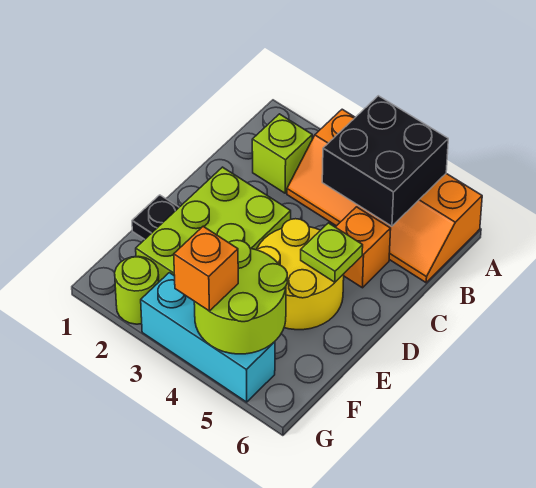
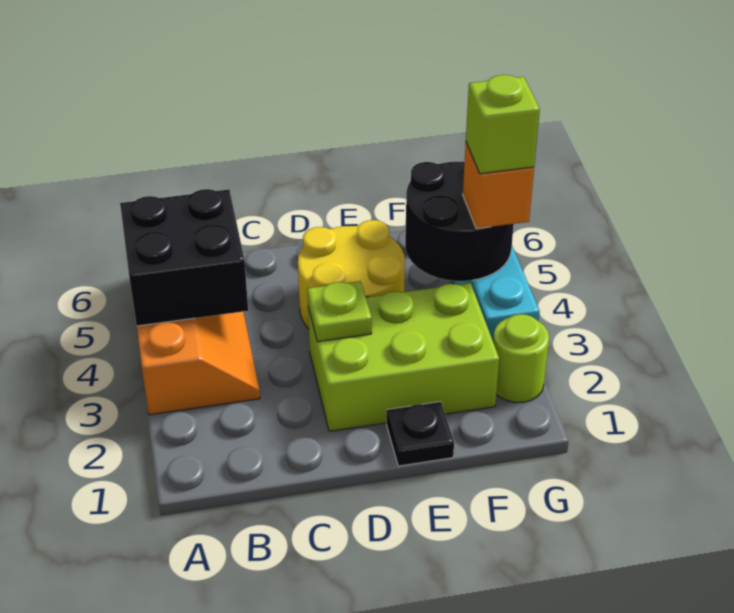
lime 1x1 brick [252,114,312,193] -> lime 1x1 brick moved to [466,75,540,174]
orange 1x1 brick [336,207,391,288] -> none
lime 1x1 plate [301,223,363,282] -> lime 1x1 plate moved to [307,281,372,342]
lime 2x2 round brick [194,240,287,354] -> black 2x2 round brick [405,162,514,281]

